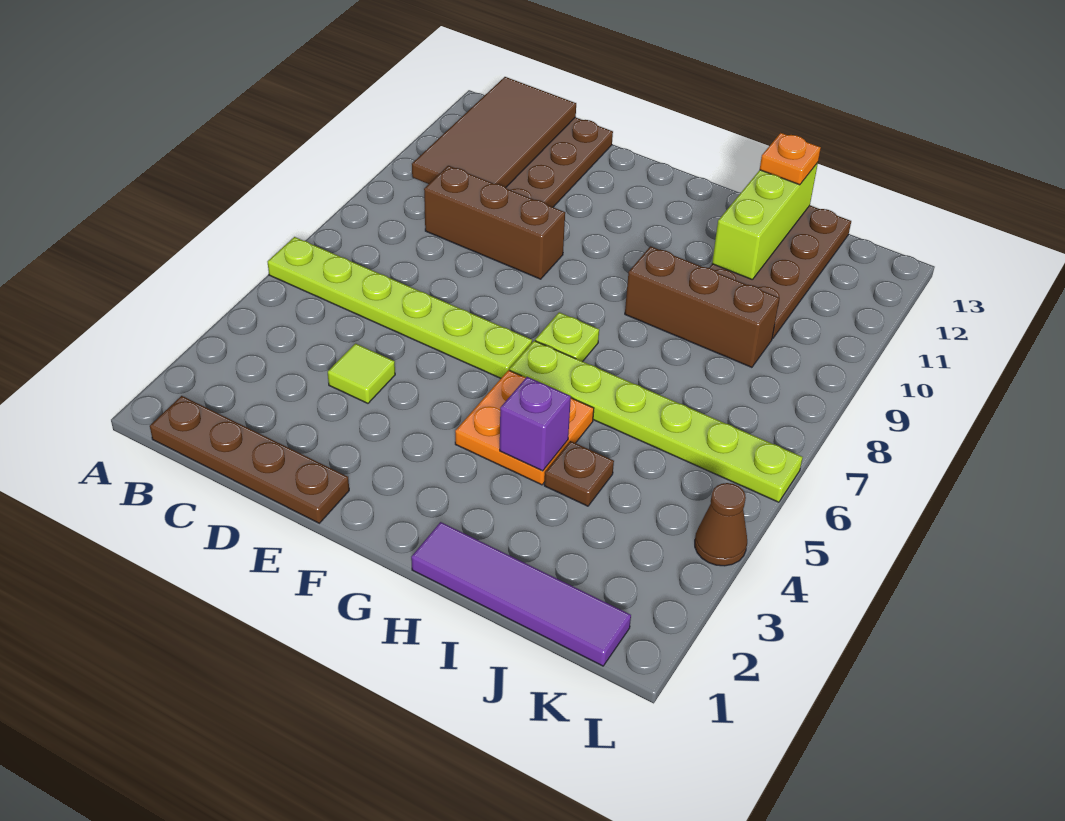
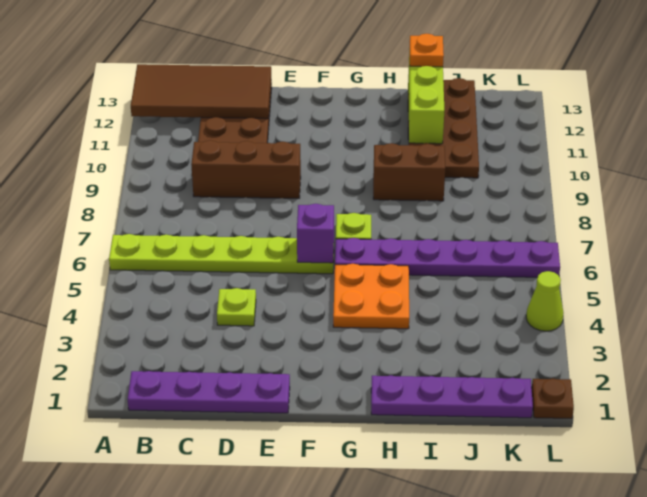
brown 1x4 plate [150,396,349,523] -> purple 1x4 plate [128,371,290,413]
brown 2x4 tile [412,77,576,187] -> brown 2x4 tile turned to [131,64,271,119]
lime 1x1 tile [328,344,395,403] -> lime 1x1 plate [217,288,256,326]
lime 1x6 plate [510,341,803,502] -> purple 1x6 plate [335,238,560,277]
purple 1x4 tile [411,522,631,666] -> purple 1x4 plate [371,376,533,418]
purple 1x1 brick [500,377,571,471] -> purple 1x1 brick moved to [297,204,334,263]
brown 1x3 brick [625,246,779,367] -> brown 1x2 brick [373,143,445,201]
brown 1x1 plate [544,441,614,506] -> brown 1x1 plate moved to [532,379,574,419]
brown 1x1 cone [695,483,747,566] -> lime 1x1 cone [526,271,563,331]

